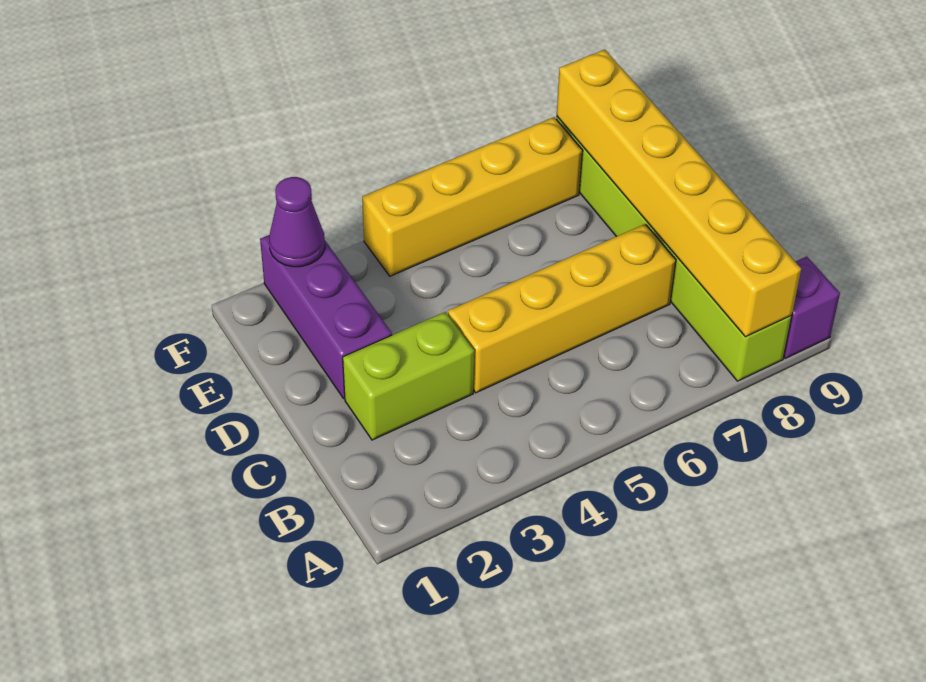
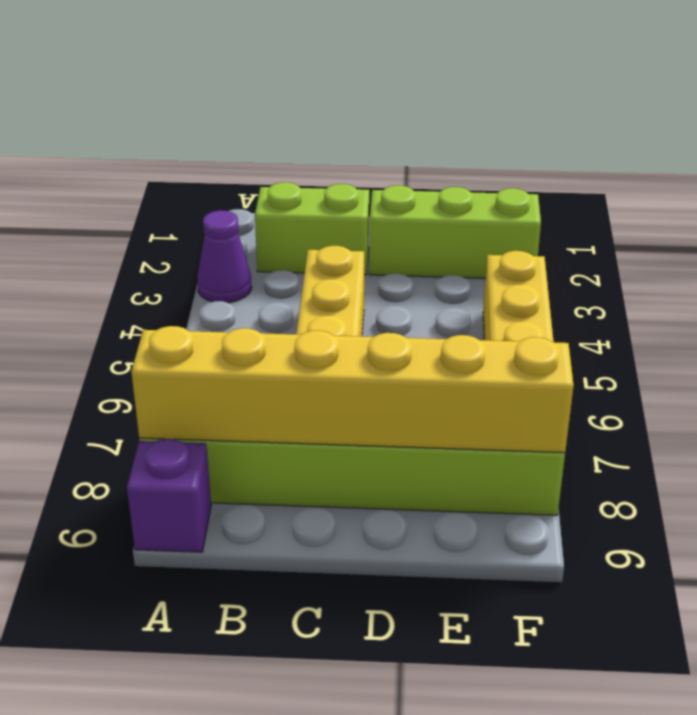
lime 1x2 brick [343,312,474,440] -> lime 1x2 brick turned to [255,182,369,275]
purple 1x3 brick [260,235,392,398] -> lime 1x3 brick [369,185,541,278]
purple 1x1 cone [269,177,325,267] -> purple 1x1 cone moved to [197,210,252,303]

